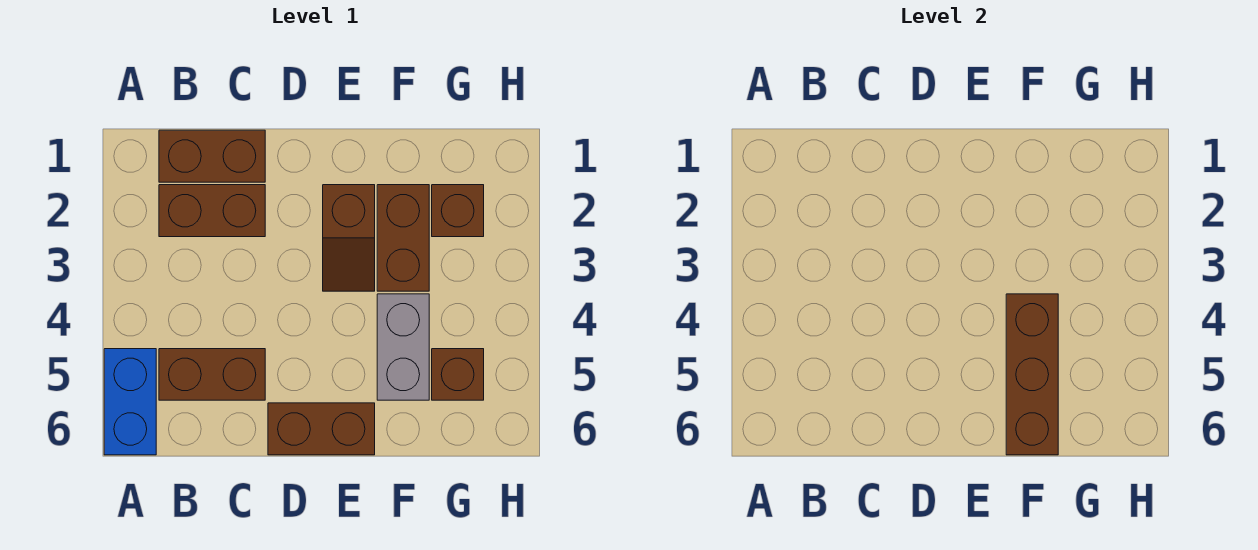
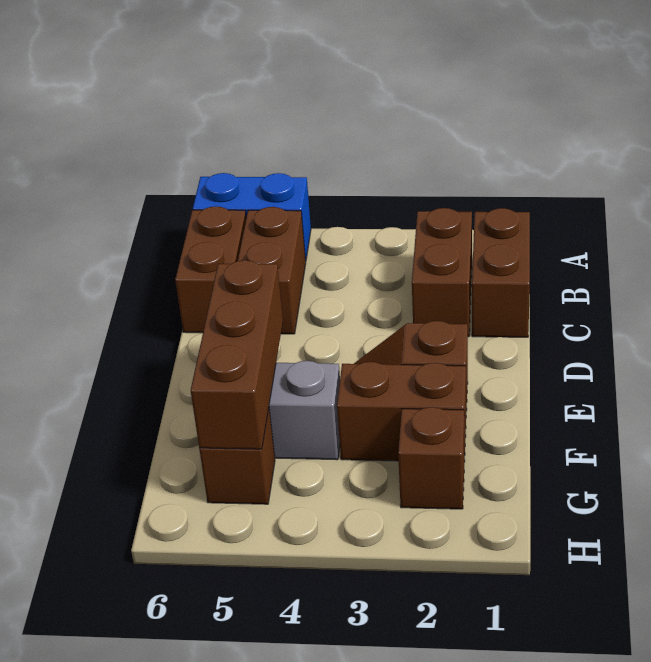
brown 1x2 brick [268,403,375,455] -> brown 1x2 brick moved to [175,206,246,333]
brown 1x3 brick [1006,294,1058,455] -> brown 1x3 brick turned to [191,260,283,449]

